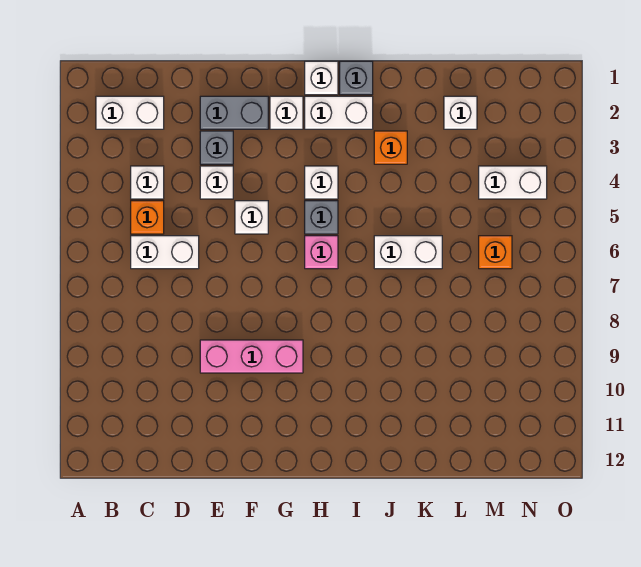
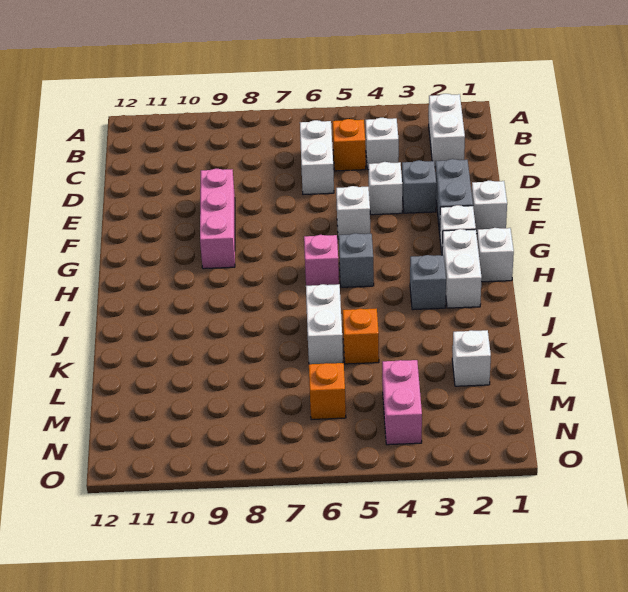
white 1x1 brick [305,166,338,199] -> white 1x1 brick moved to [472,181,507,234]
grey 1x1 brick [340,61,373,95] -> grey 1x1 brick moved to [410,255,446,310]
orange 1x1 brick [374,131,407,164] -> orange 1x1 brick moved to [343,309,379,364]
white 1x2 brick [479,166,547,199] -> pink 1x2 brick [382,360,422,445]

